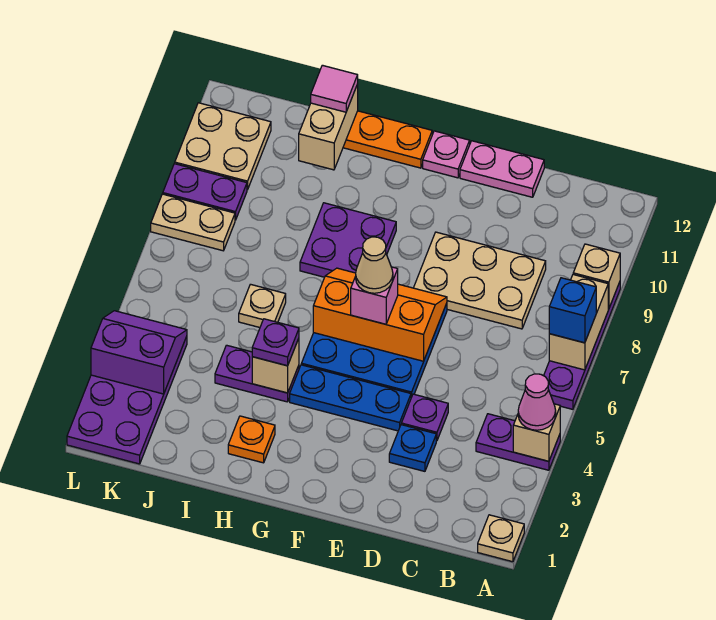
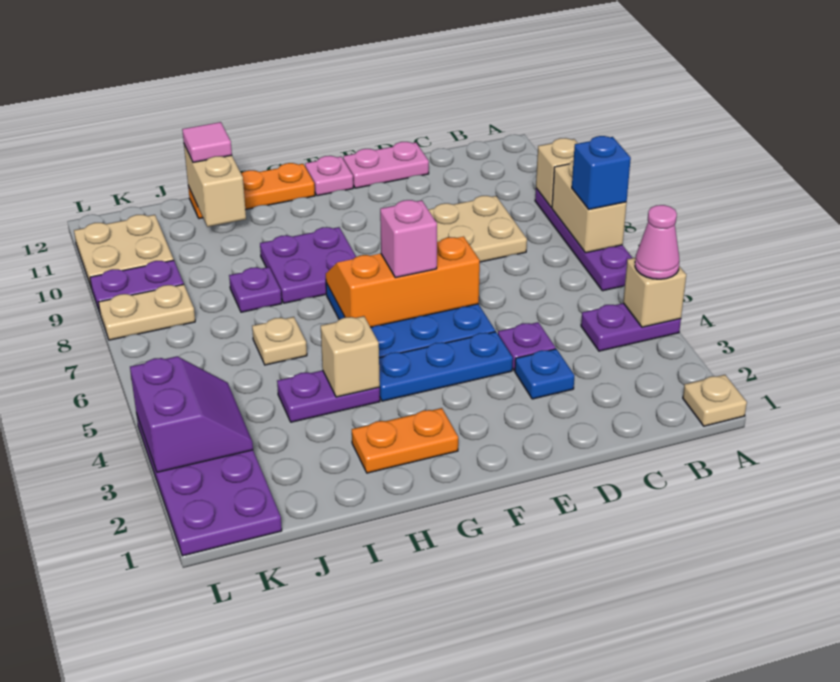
tan 1x1 cone [356,237,393,293] -> none
orange 1x1 plate [228,416,275,463] -> orange 1x2 plate [352,408,458,473]
purple 1x1 plate [252,319,299,366] -> purple 1x1 plate moved to [229,267,282,312]
purple 2x2 slope [91,311,187,394] -> purple 2x2 slope turned to [130,356,253,472]

